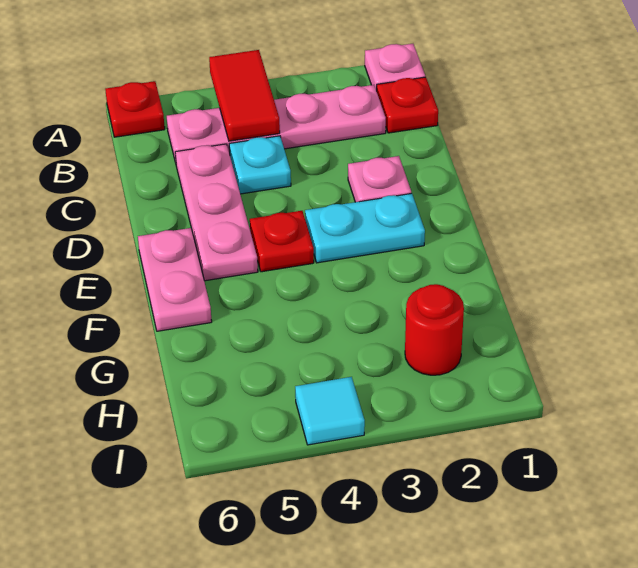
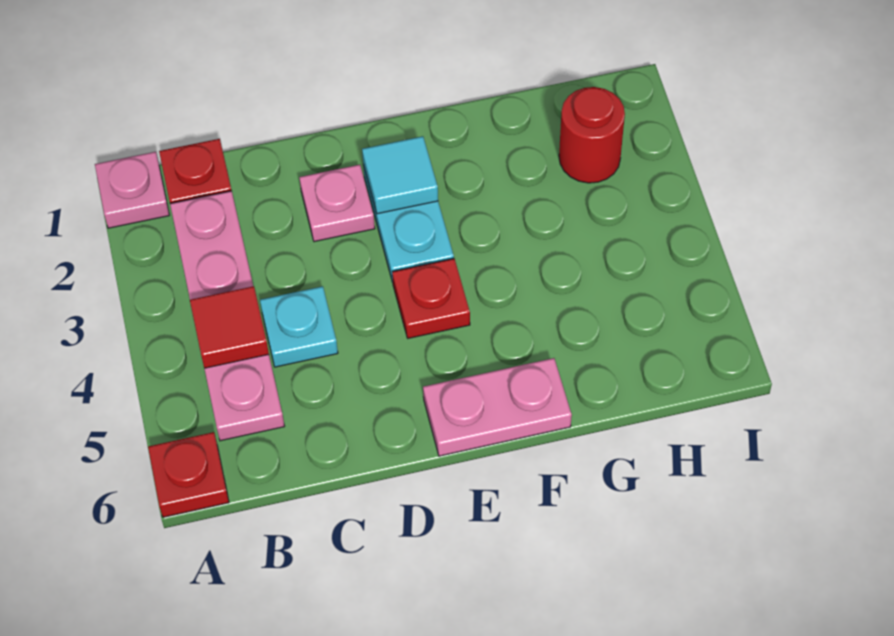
red 1x2 tile [209,50,280,141] -> red 1x1 tile [190,286,269,368]
pink 1x3 plate [175,144,258,281] -> none
cyan 1x1 tile [295,377,365,445] -> cyan 1x1 tile moved to [362,136,438,214]

